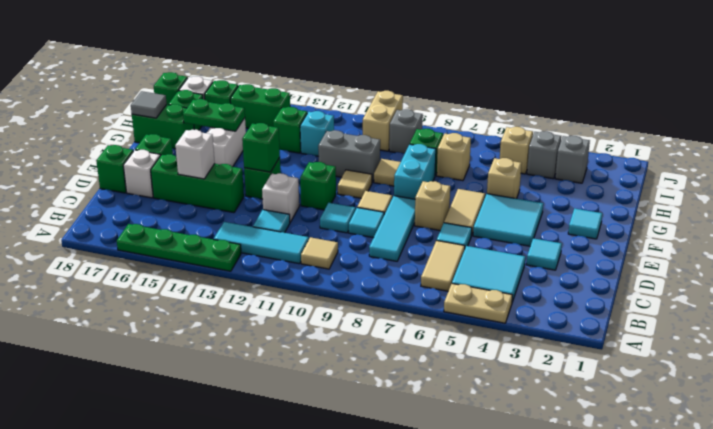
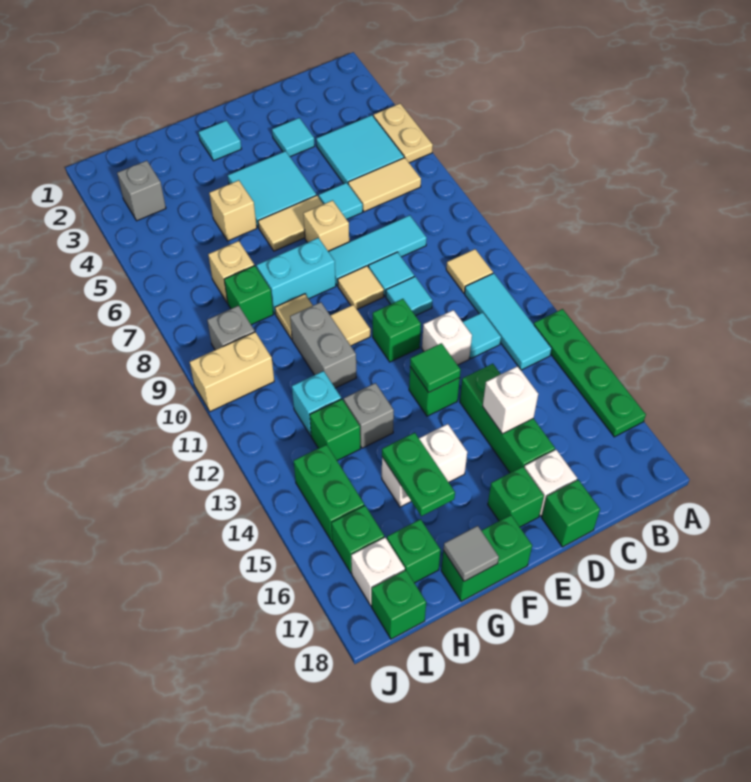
green 1x1 brick [242,123,280,172] -> green 1x1 tile [410,343,461,392]
green 1x2 brick [132,104,194,149] -> green 1x2 brick turned to [441,515,532,601]
grey 1x1 brick [527,131,561,179] -> grey 1x1 brick moved to [344,383,394,448]
tan 1x1 brick [500,127,533,174] -> none

